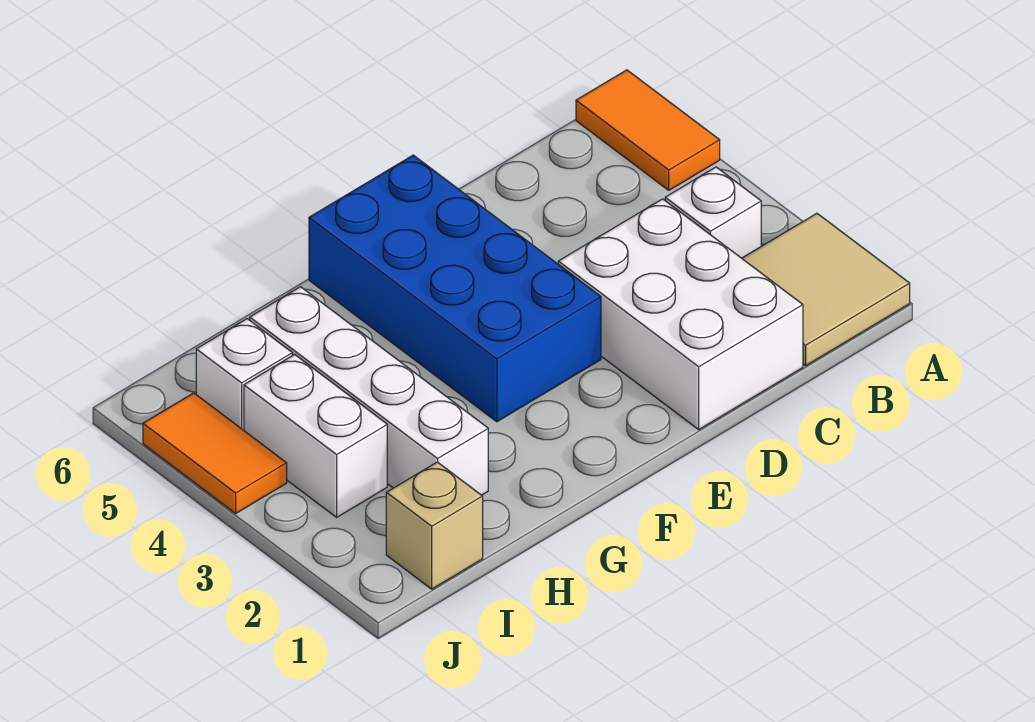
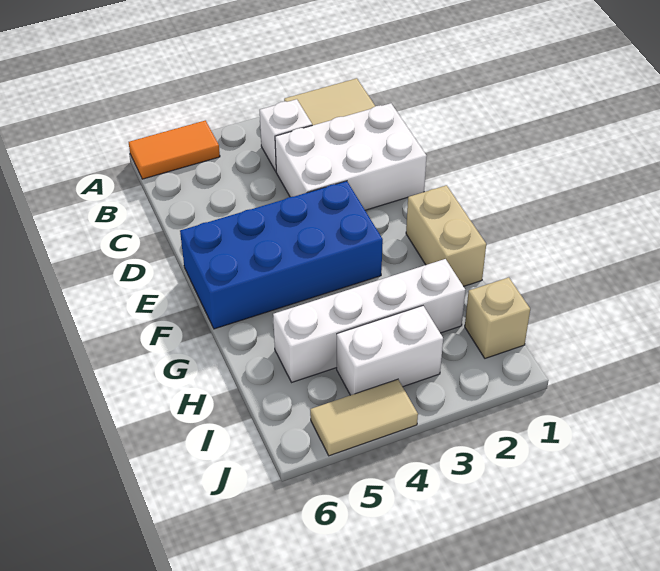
none -> tan 1x2 brick [406,185,486,286]
white 1x1 brick [196,319,292,430] -> none
orange 1x2 tile [143,393,287,513] -> tan 1x2 tile [310,379,418,456]

